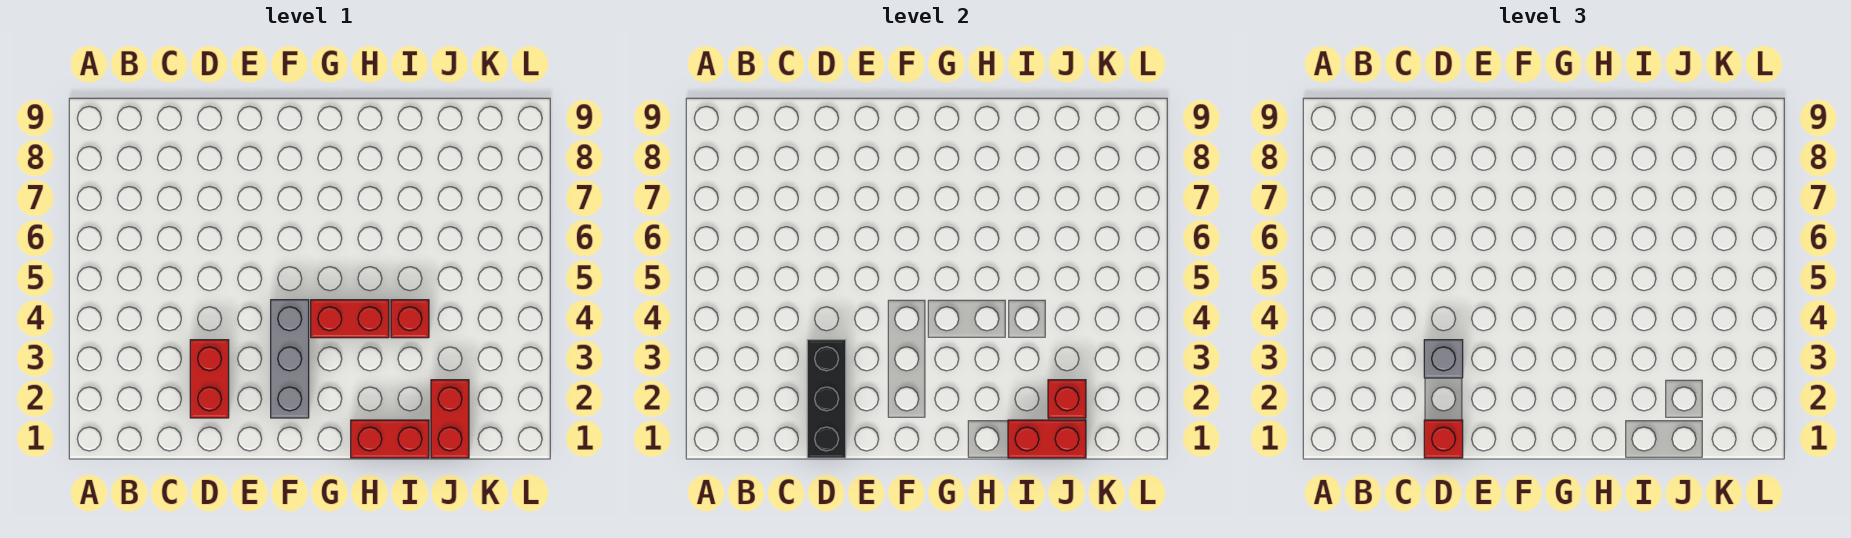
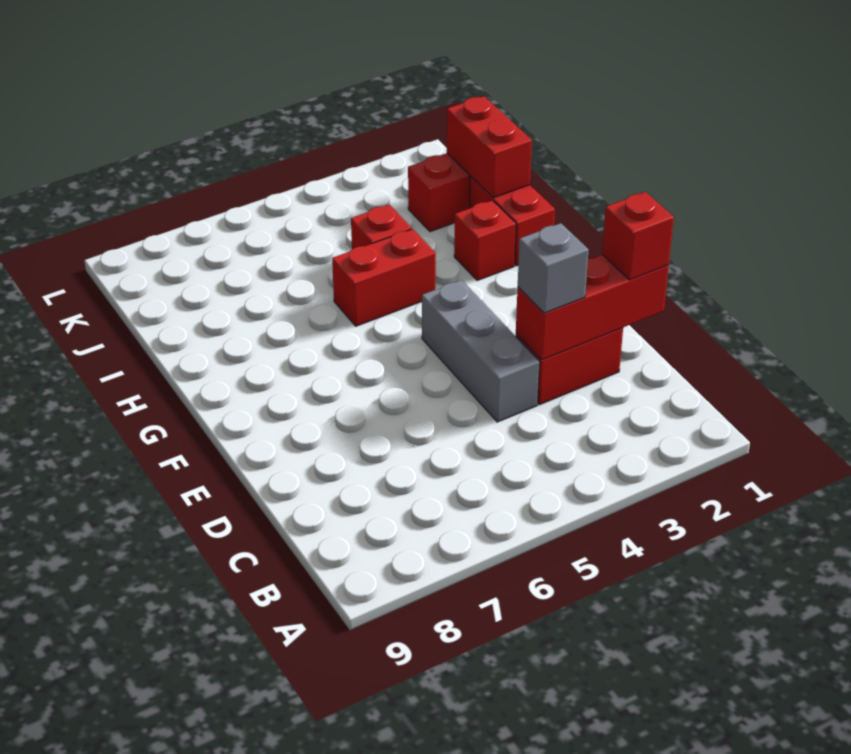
black 1x3 brick [807,340,846,458] -> red 1x3 brick [516,255,669,360]
grey 1x3 brick [271,300,309,418] -> grey 1x3 brick turned to [422,280,540,422]
red 1x2 brick [311,300,389,338] -> red 1x2 brick turned to [332,229,436,326]
red 1x1 brick [1048,380,1086,418] -> red 1x1 brick moved to [454,200,516,281]

